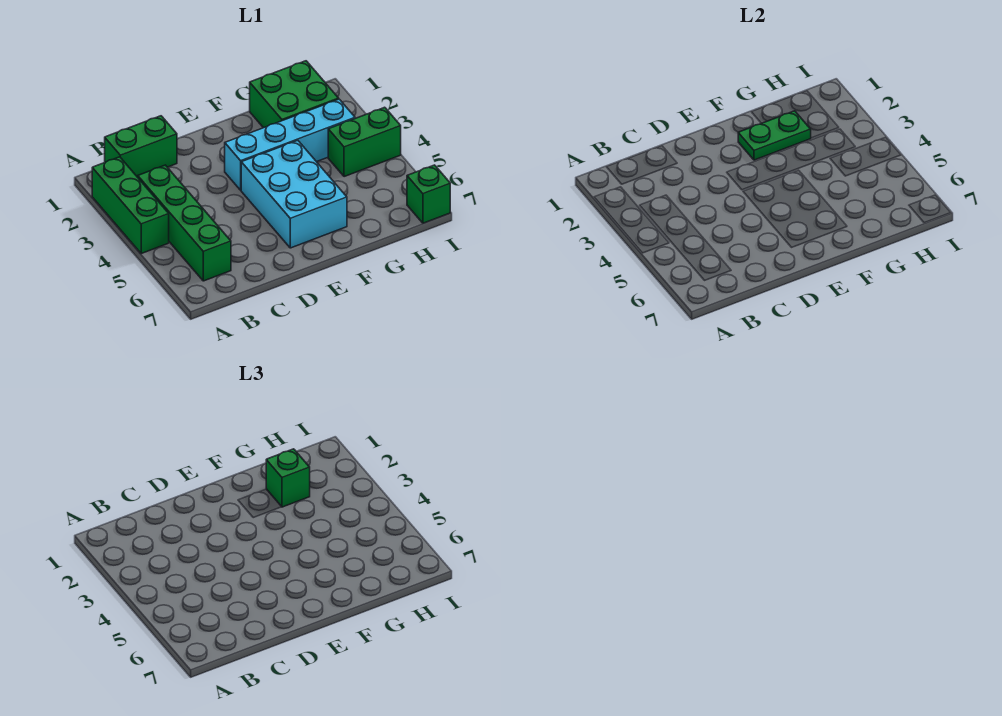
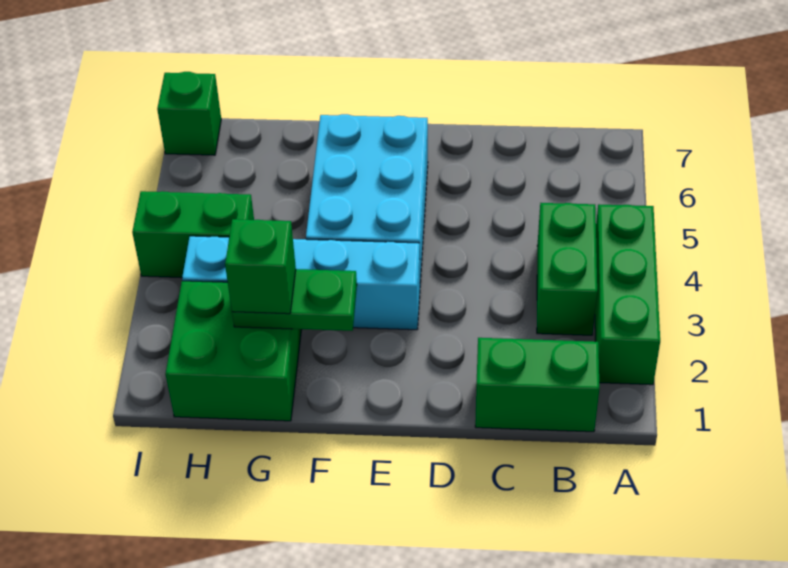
green 1x4 brick [138,165,231,281] -> green 1x2 brick [537,203,597,335]

